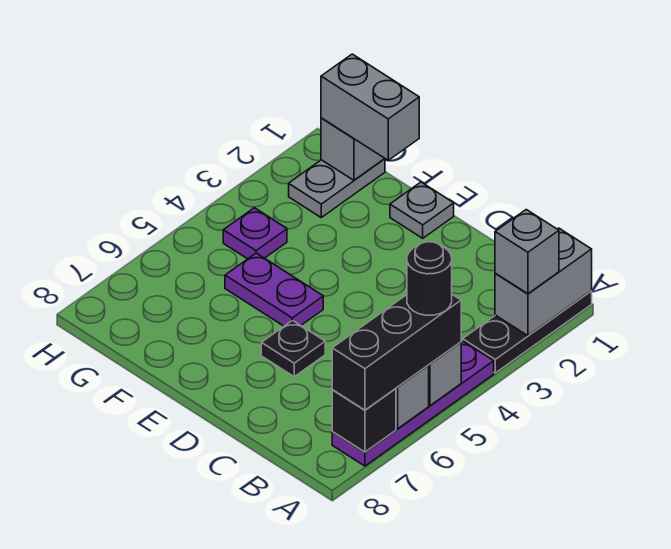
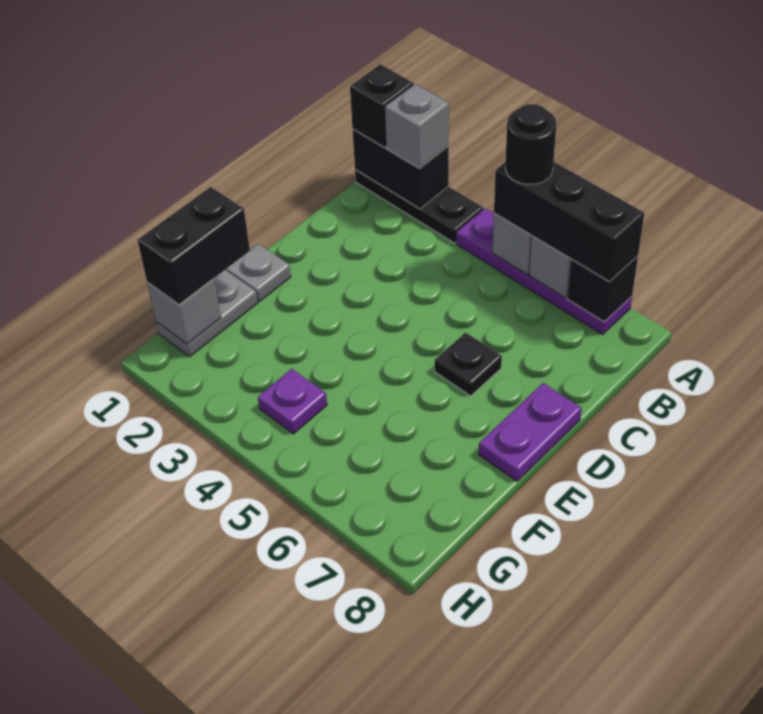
grey 1x2 brick [495,228,592,336] -> black 1x2 brick [352,129,449,209]
none -> black 1x1 brick [350,64,413,148]
purple 1x2 plate [225,253,323,326] -> purple 1x2 plate moved to [479,383,582,481]
grey 1x2 brick [321,54,419,160] -> black 1x2 brick [137,187,250,305]
grey 1x2 plate [289,159,385,217] -> grey 1x2 plate turned to [156,270,258,357]

